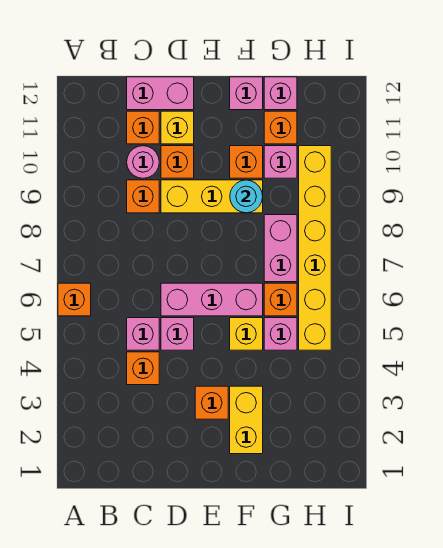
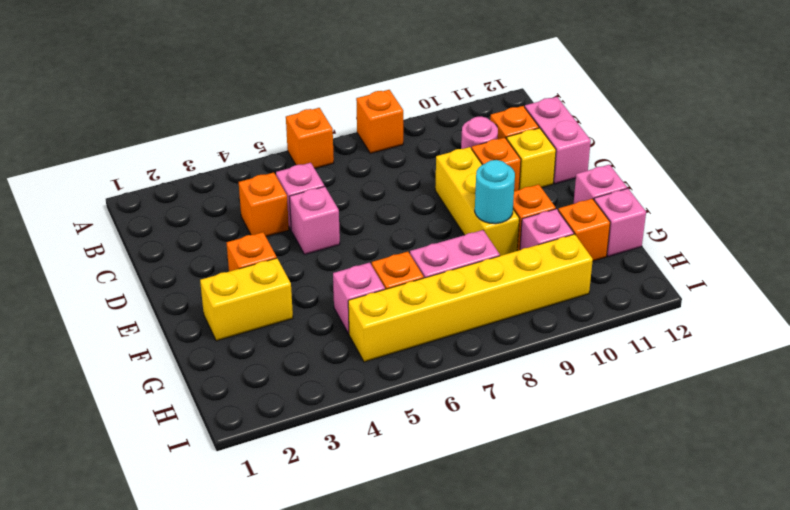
orange 1x1 brick [127,180,159,213] -> orange 1x1 brick moved to [356,90,403,154]
pink 1x3 brick [161,283,263,316] -> none
yellow 1x1 brick [230,318,263,350] -> none

